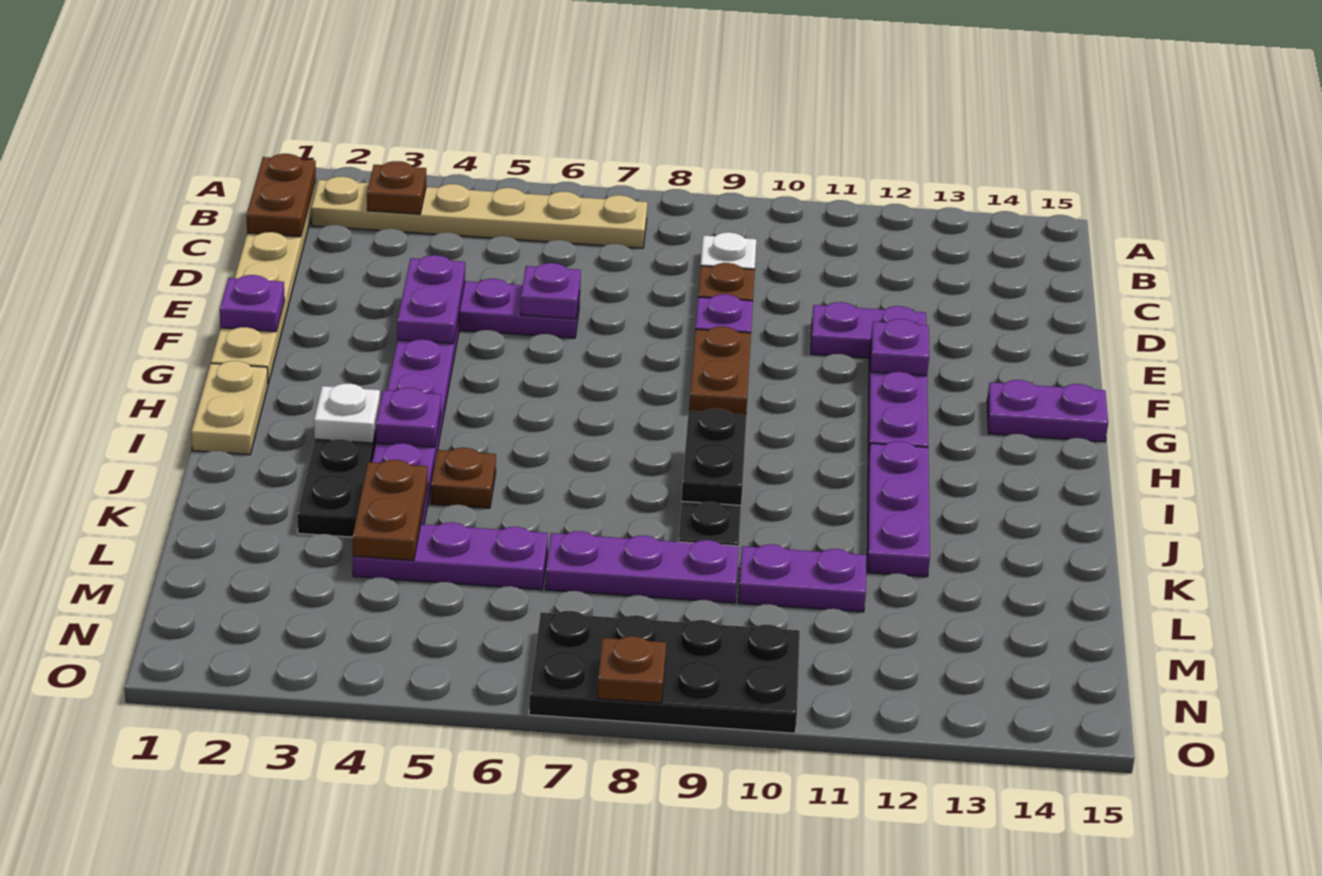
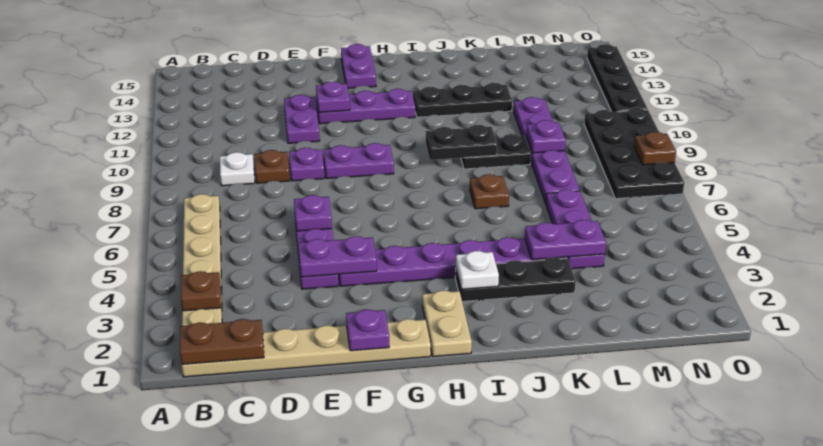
brown 1x2 plate [689,326,751,415] -> purple 1x2 plate [323,143,394,178]
tan 1x2 plate [191,361,268,455] -> tan 1x2 plate turned to [422,290,472,357]
purple 1x1 plate [376,388,441,447] -> purple 1x1 plate moved to [526,120,566,153]
purple 1x3 plate [867,441,930,577] -> black 1x3 plate [413,83,512,117]
brown 1x1 plate [431,448,496,508] -> brown 1x1 plate moved to [470,174,509,209]
brown 1x2 plate [353,460,428,560] -> purple 1x2 plate [525,220,606,260]
none -> black 1x4 plate [587,44,648,112]

